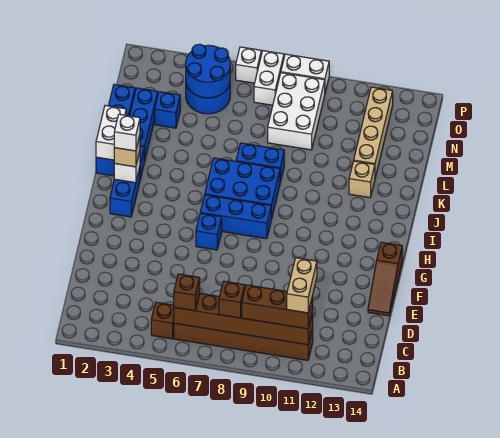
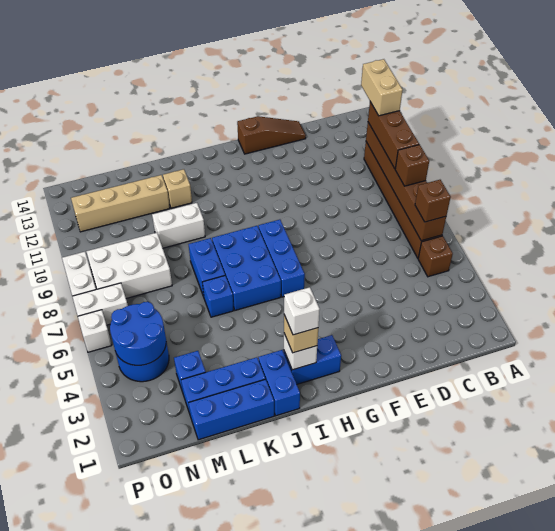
tan 1x2 brick [287,258,317,313] -> tan 1x2 brick turned to [361,59,403,116]
blue 1x1 brick [196,213,222,250] -> blue 1x1 brick moved to [202,276,234,317]
white 1x2 brick [96,105,126,160] -> white 1x2 brick moved to [152,203,205,248]

